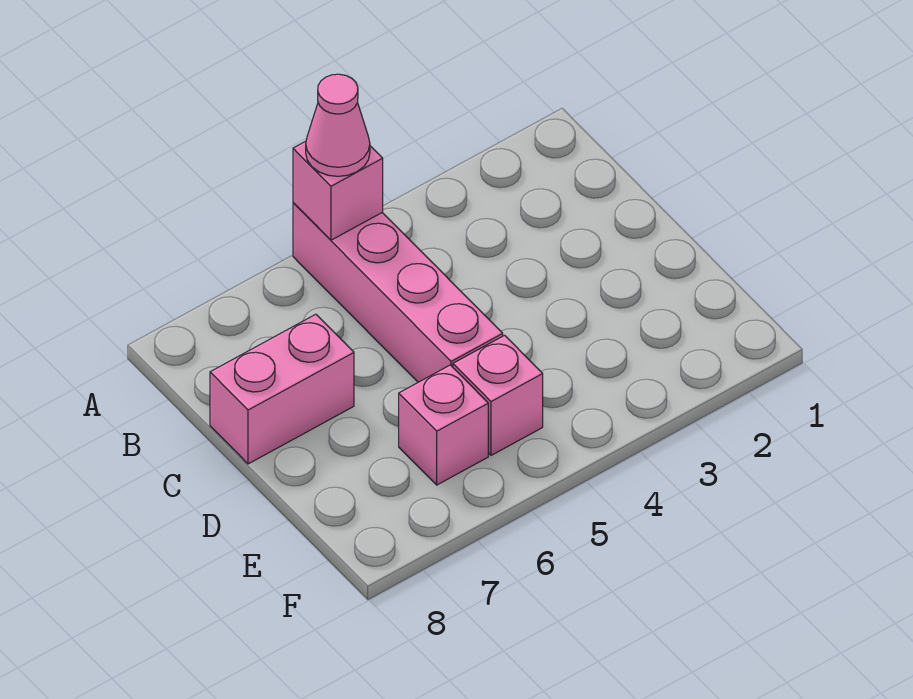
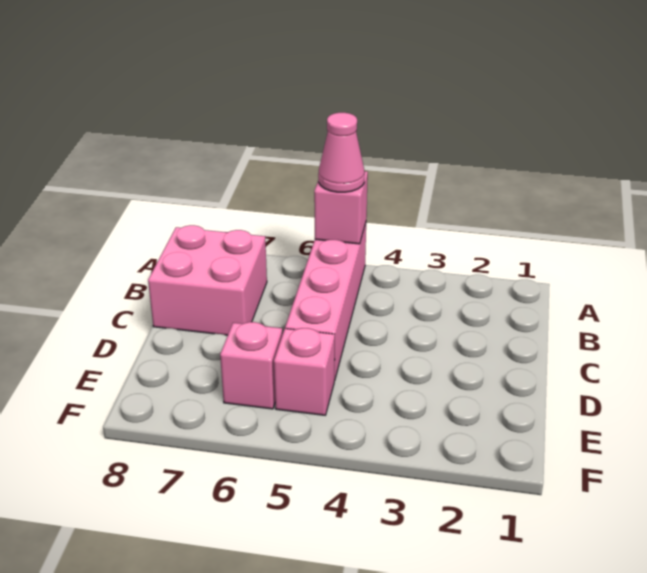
pink 1x2 brick [210,314,354,464] -> pink 2x2 brick [148,225,267,335]

